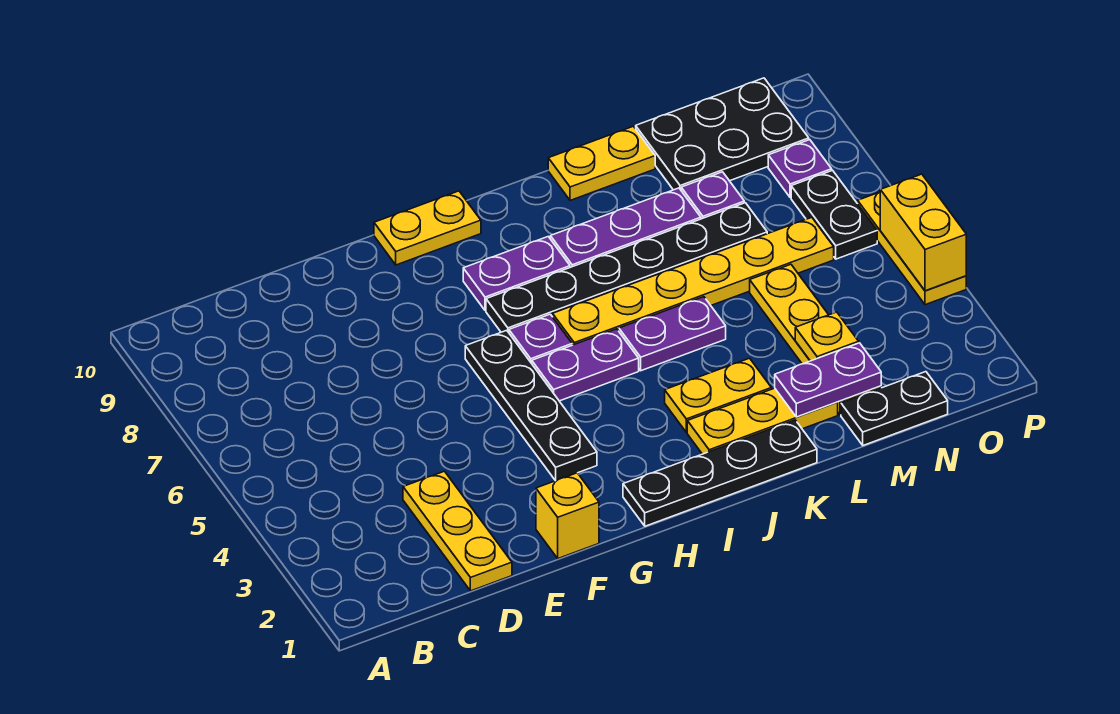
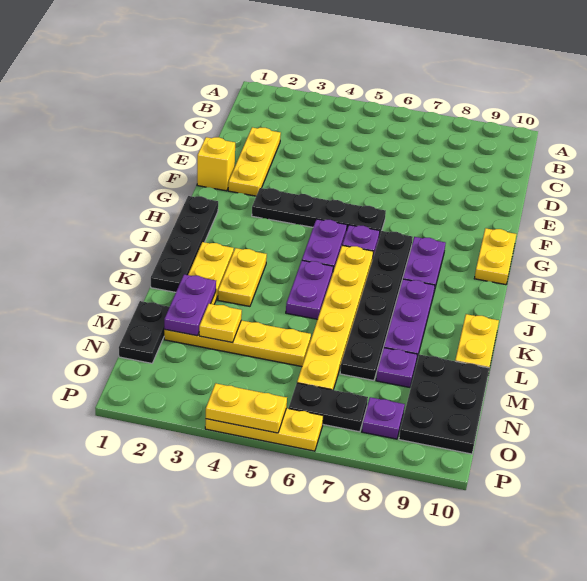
yellow 1x3 plate [403,471,512,591] -> yellow 1x3 plate turned to [228,127,281,196]
yellow 1x2 brick [880,174,966,291] -> yellow 1x2 plate [206,383,287,433]

